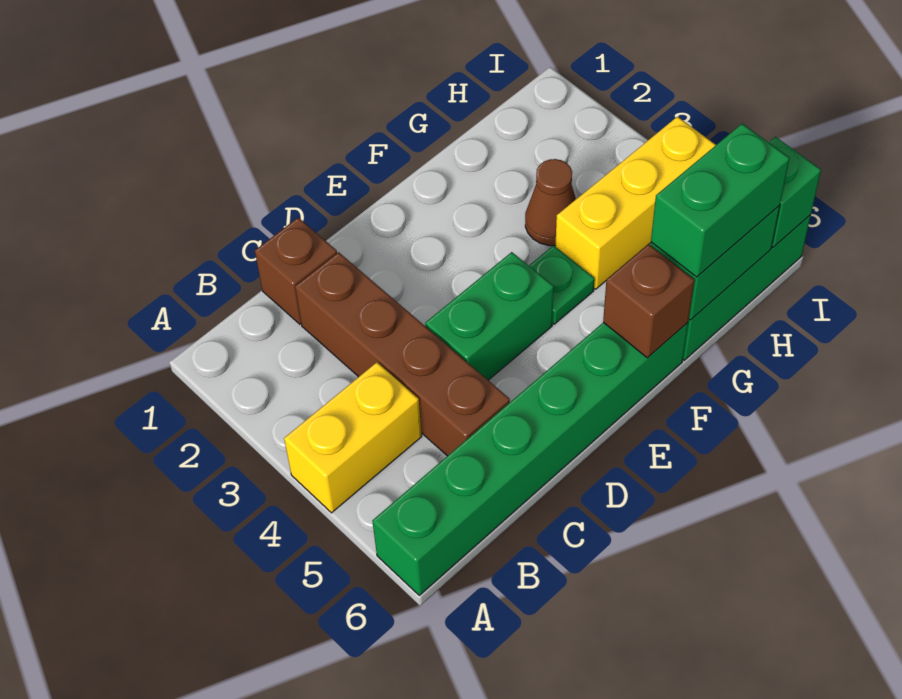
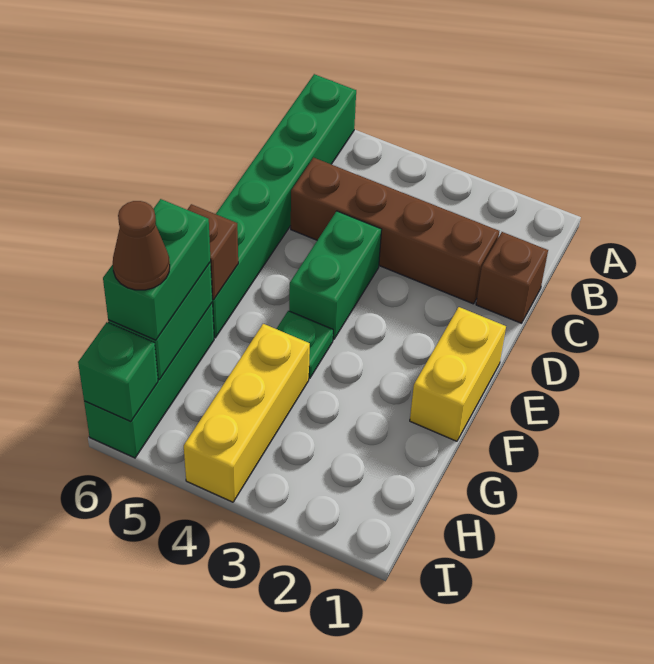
yellow 1x2 brick [284,362,422,513] -> yellow 1x2 brick moved to [410,307,506,441]
brown 1x1 cone [525,159,576,246] -> brown 1x1 cone moved to [113,201,170,290]

